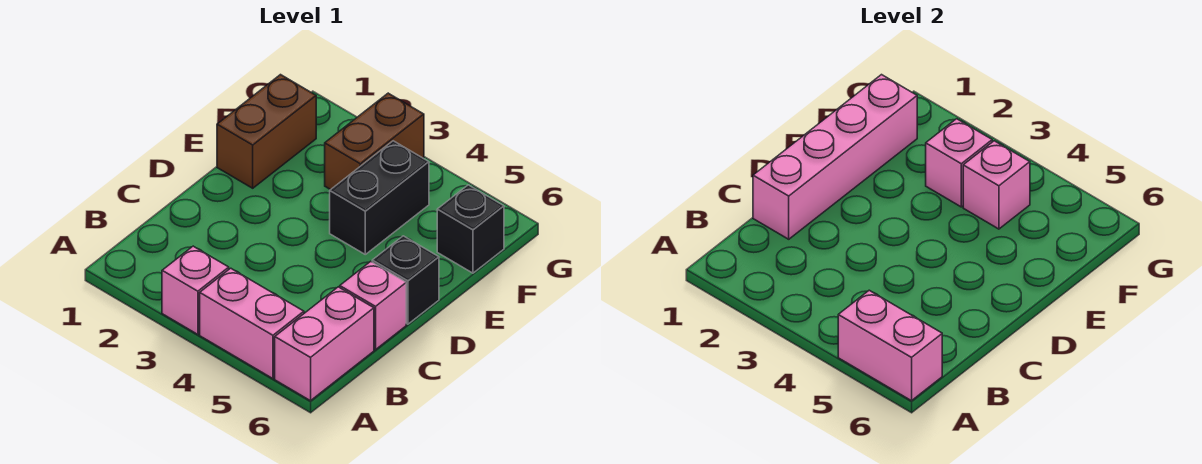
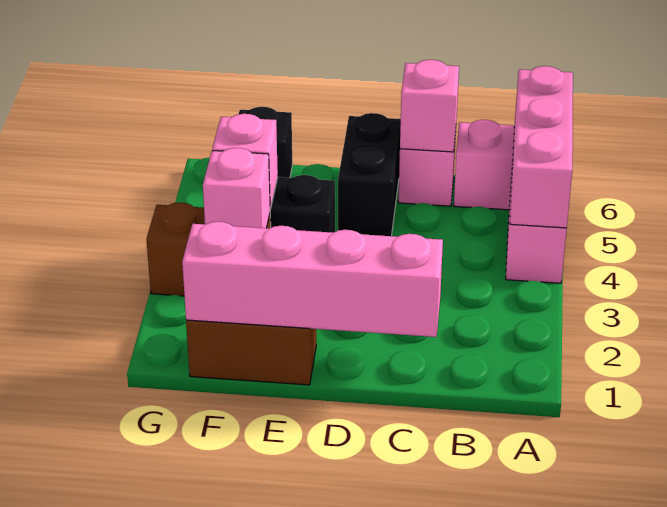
pink 1x1 brick [162,246,229,334] -> pink 1x1 brick moved to [400,60,459,152]
pink 1x2 brick [838,290,942,401] -> pink 1x3 brick [510,66,573,228]
black 1x1 brick [372,236,439,324] -> black 1x2 brick [338,113,401,236]

